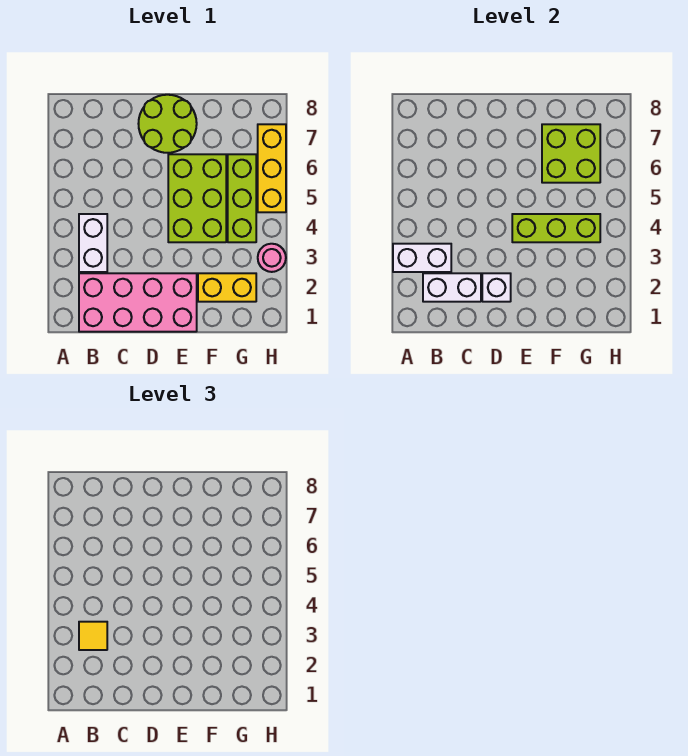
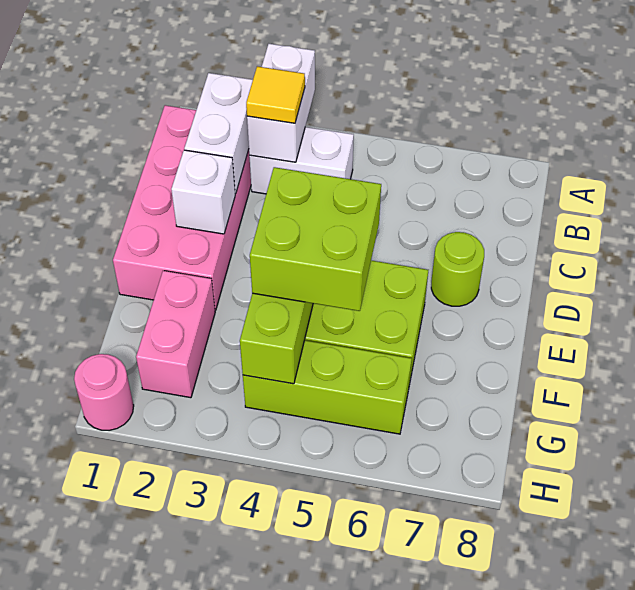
lime 2x2 round brick [138,95,197,153] -> lime 1x1 round brick [431,232,484,306]
yellow 1x2 brick [198,273,256,302] -> pink 1x2 brick [136,271,215,398]
lime 2x2 brick [542,124,600,183] -> lime 2x2 brick moved to [250,167,381,311]
pink 1x1 round brick [258,244,286,272] -> pink 1x1 round brick moved to [74,354,134,430]
yellow 1x3 brick [258,124,286,212] -> none

